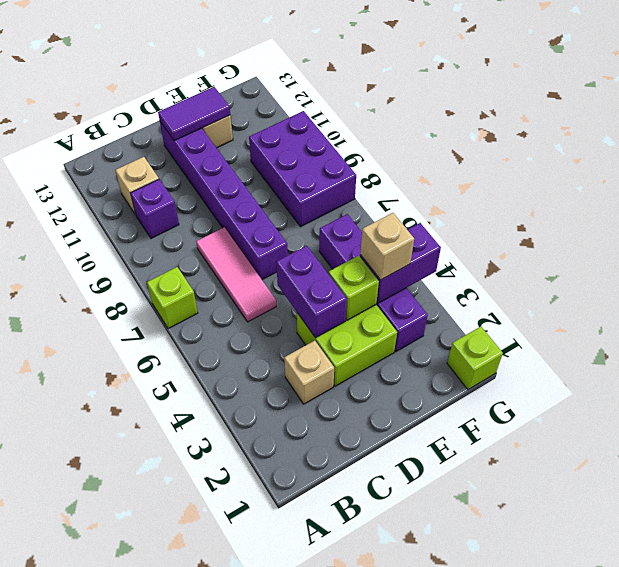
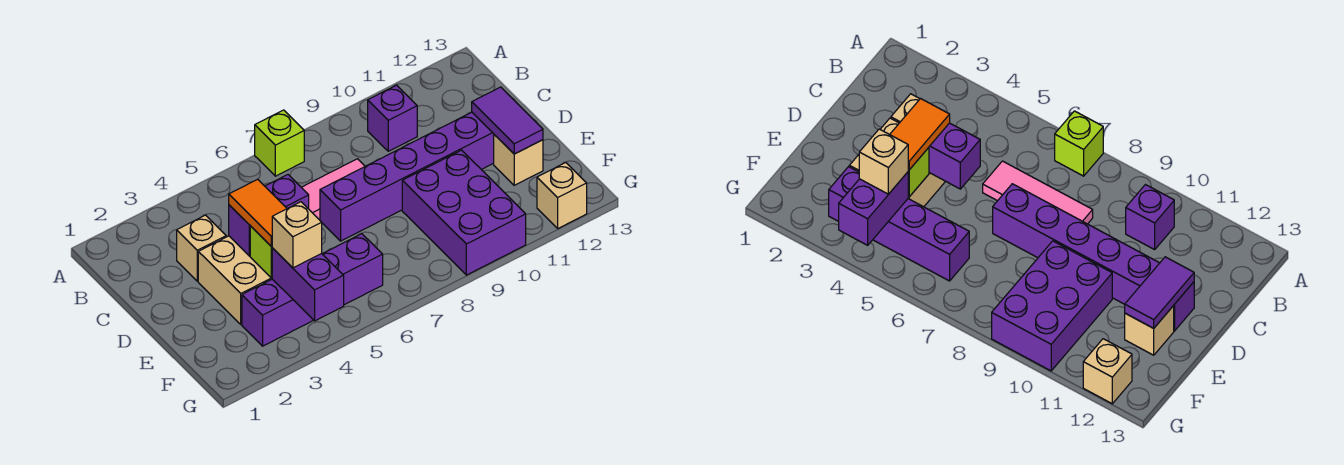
tan 1x1 brick [115,157,159,215] -> tan 1x1 brick moved to [537,163,587,228]
lime 2x2 brick [297,305,397,386] -> tan 2x2 brick [198,236,272,324]
none -> orange 1x2 tile [229,179,287,246]
purple 2x3 brick [249,111,356,226] -> purple 2x3 brick turned to [402,150,526,275]
lime 1x1 brick [447,327,503,390] -> none

